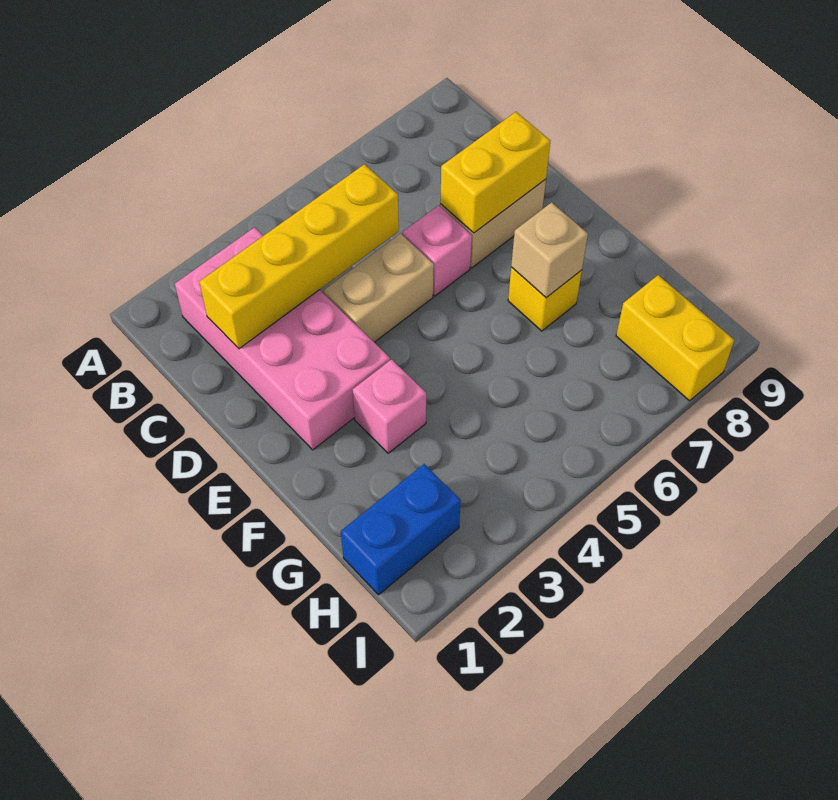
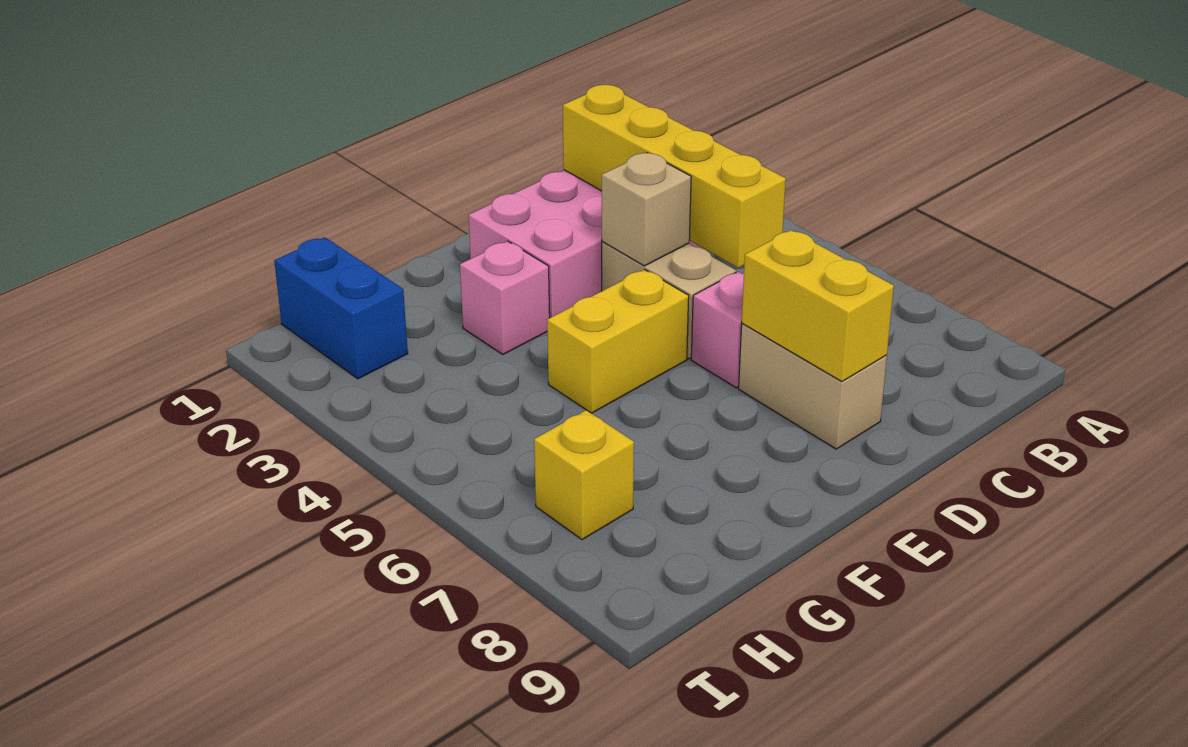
yellow 1x1 brick [508,267,582,331] -> yellow 1x1 brick moved to [534,410,634,540]
tan 1x1 brick [511,202,588,298] -> tan 1x1 brick moved to [602,153,691,266]
yellow 1x2 brick [616,275,734,401] -> yellow 1x2 brick moved to [547,269,689,413]

